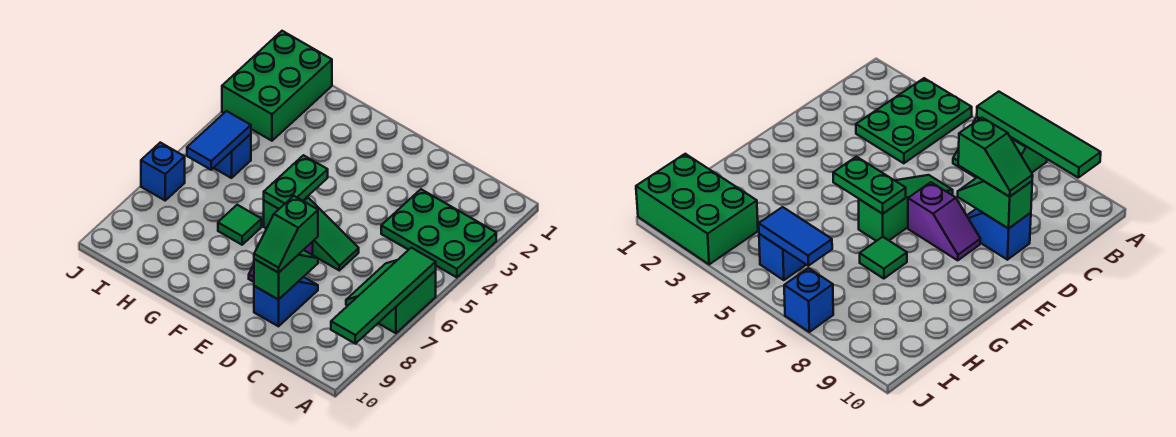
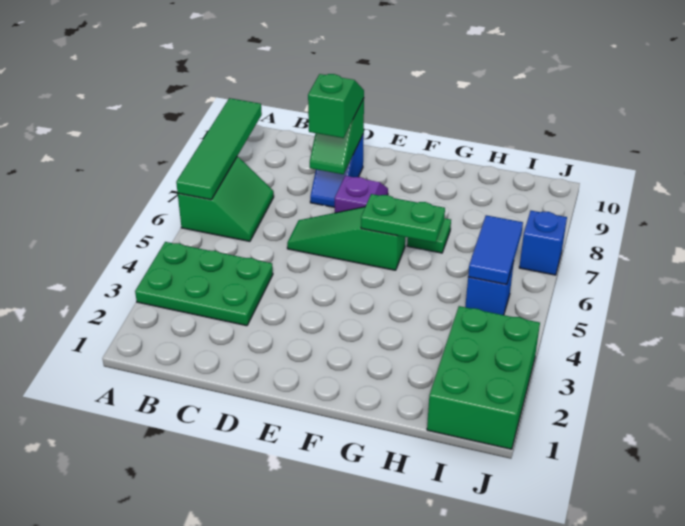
green 1x2 plate [264,155,328,209] -> green 1x2 plate turned to [361,194,445,243]

